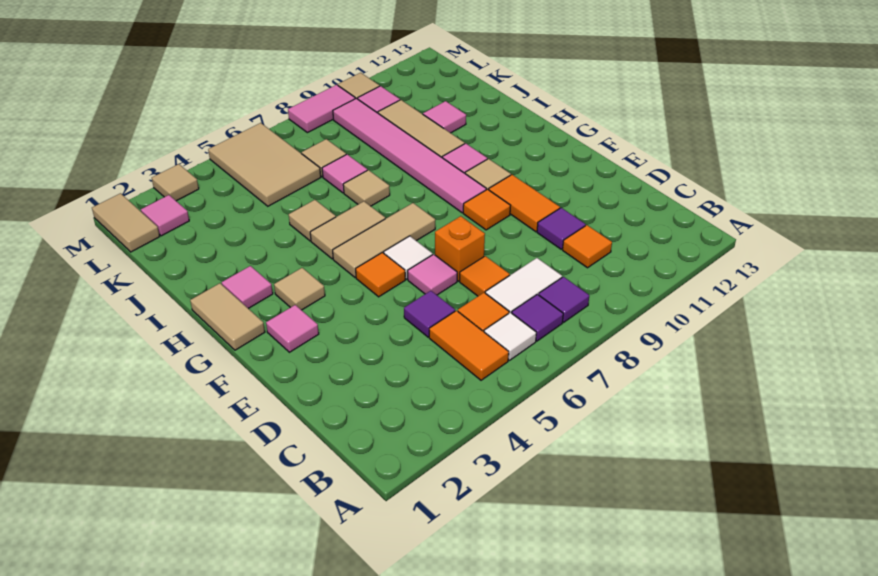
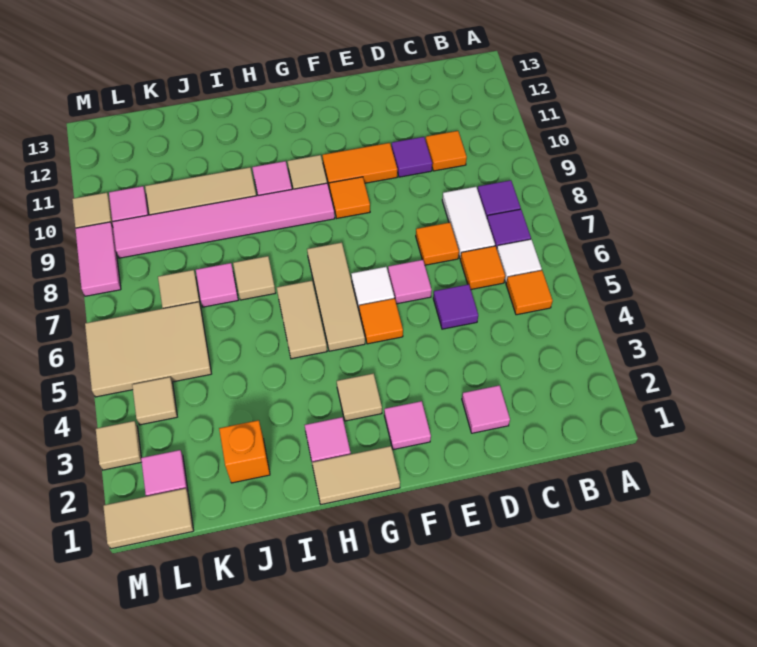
orange 1x2 tile [429,311,509,380] -> orange 1x1 tile [506,270,553,315]
orange 1x1 brick [435,216,485,281] -> orange 1x1 brick moved to [219,420,270,483]
tan 1x1 tile [289,200,336,241] -> tan 1x1 tile moved to [132,377,177,425]
pink 1x1 tile [423,101,466,133] -> pink 1x1 tile moved to [462,385,510,433]

